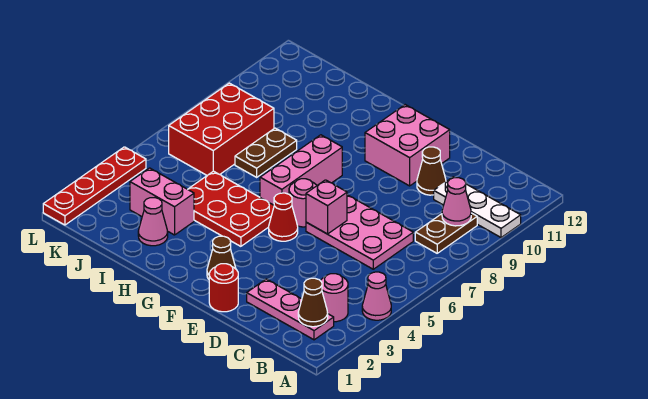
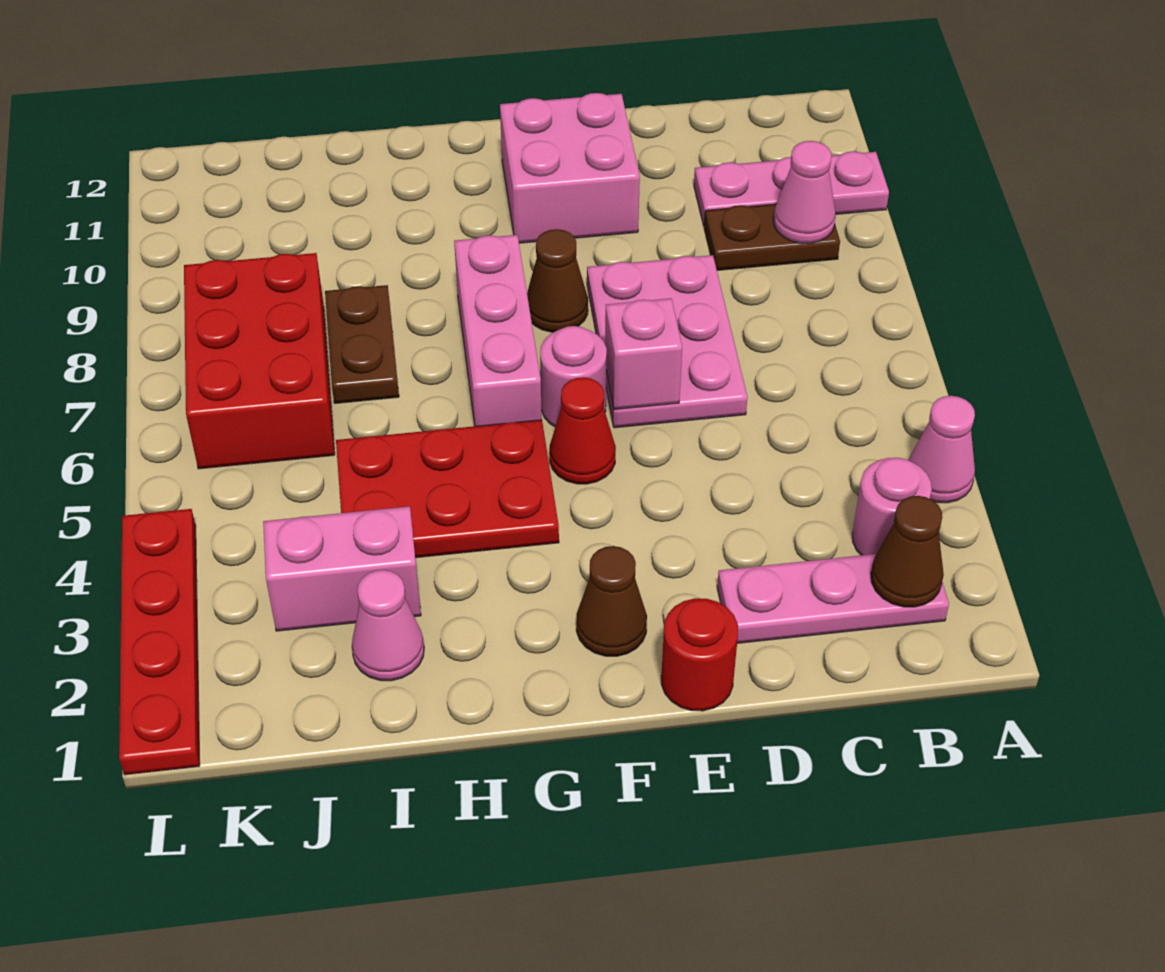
white 1x3 plate [434,177,521,238] -> pink 1x3 plate [694,151,889,225]
brown 1x2 plate [415,213,477,253] -> brown 1x2 plate turned to [704,204,840,270]
pink 2x3 plate [306,195,413,269] -> pink 2x3 plate turned to [587,255,748,428]
brown 1x1 cone [417,147,446,195] -> brown 1x1 cone moved to [527,229,588,332]

